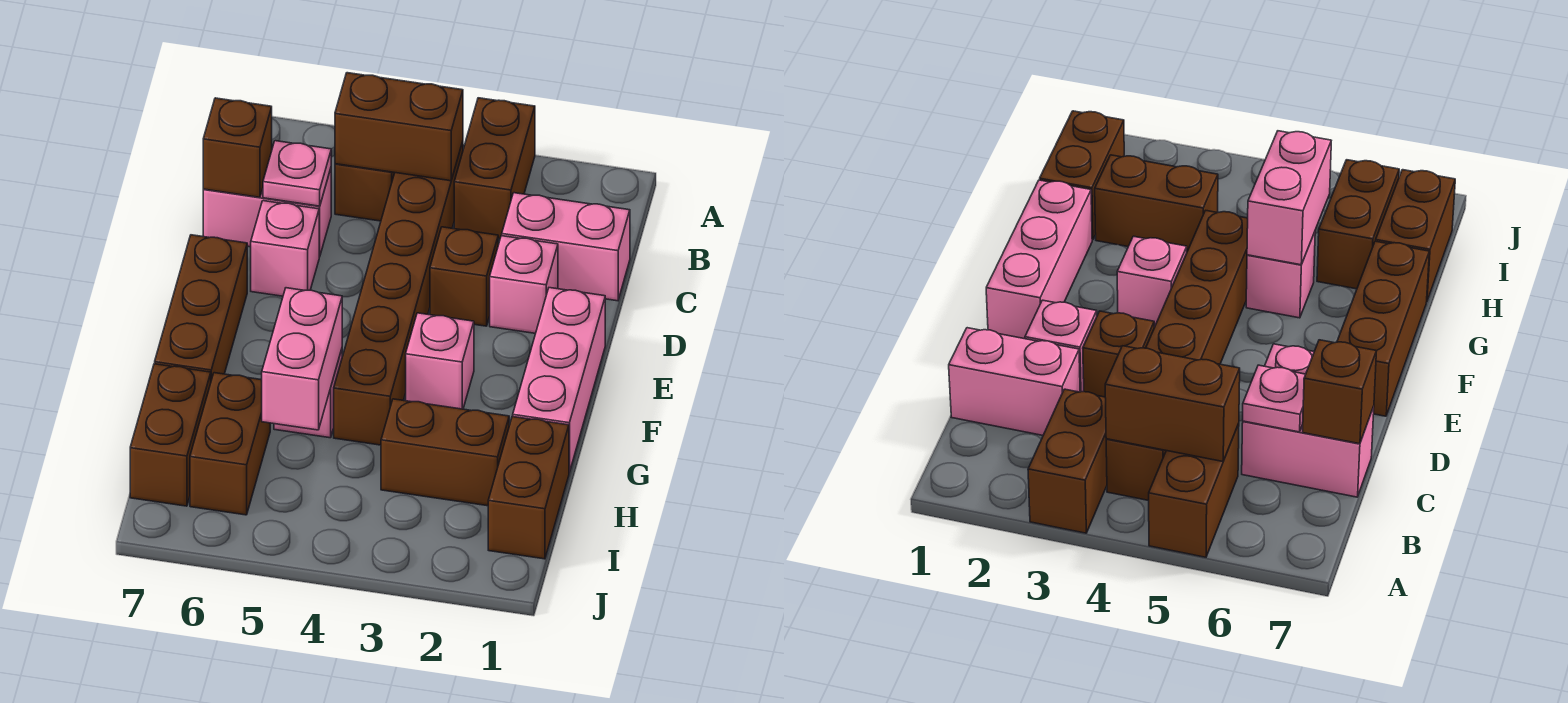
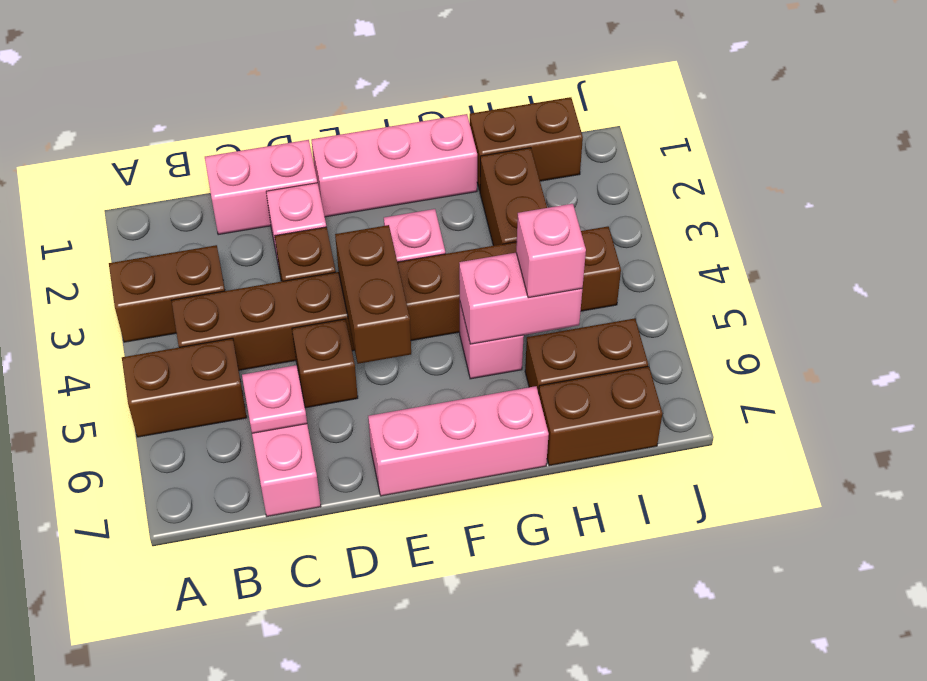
brown 1x6 brick [334,142,463,445] -> brown 1x8 brick [171,227,621,370]
brown 1x2 brick [335,73,463,181] -> brown 1x2 brick moved to [335,225,411,364]
pink 1x2 brick [502,193,630,301] -> pink 1x2 brick turned to [205,140,317,235]
brown 1x1 brick [203,98,272,197] -> brown 1x1 brick moved to [292,319,358,408]
pink 1x1 brick [251,201,319,296] -> pink 1x1 brick moved to [516,204,586,298]
brown 1x3 brick [155,235,247,380] -> pink 1x3 brick [368,386,549,496]

